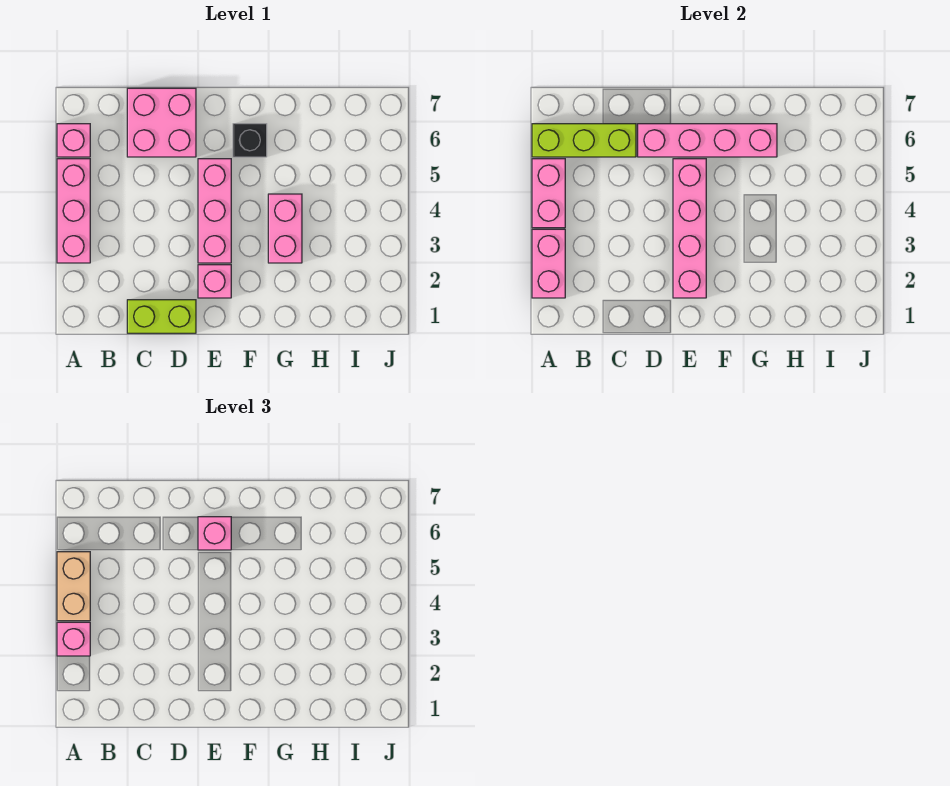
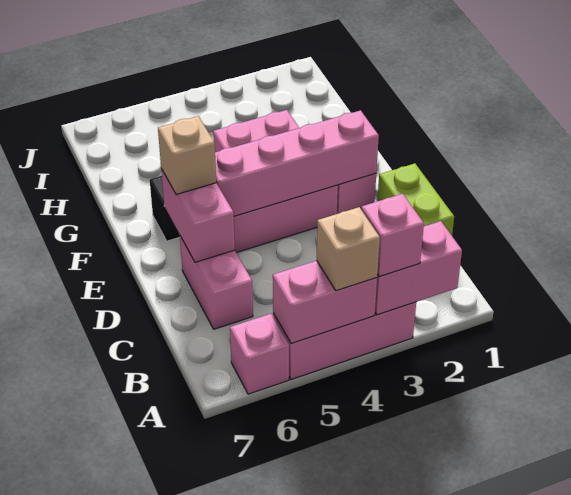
tan 1x2 brick [57,552,90,621] -> tan 1x1 brick [317,207,380,291]
lime 1x3 brick [532,124,636,157] -> none
pink 2x2 brick [127,88,196,157] -> pink 1x2 brick [180,236,253,329]
pink 1x4 brick [638,124,777,157] -> pink 1x2 brick [161,169,235,262]
pink 1x1 brick [198,517,231,550] -> tan 1x1 brick [158,116,216,195]

